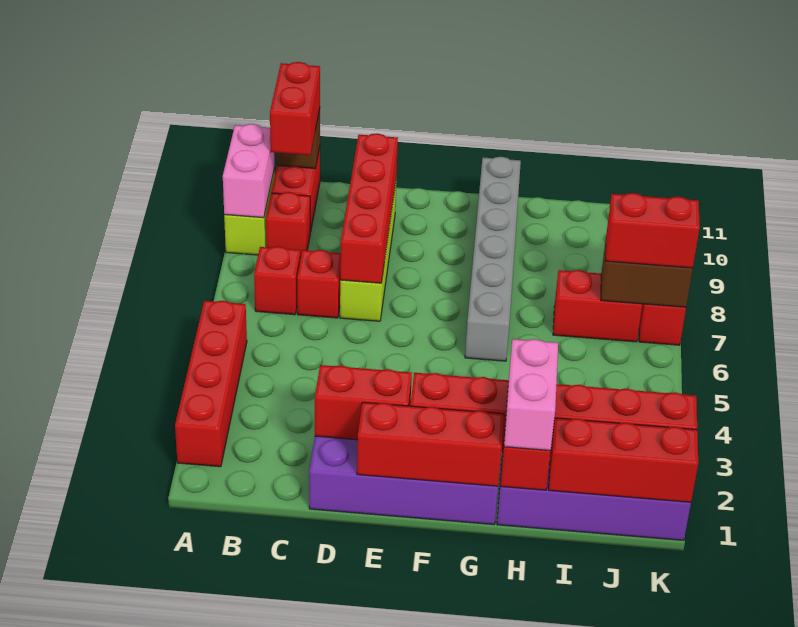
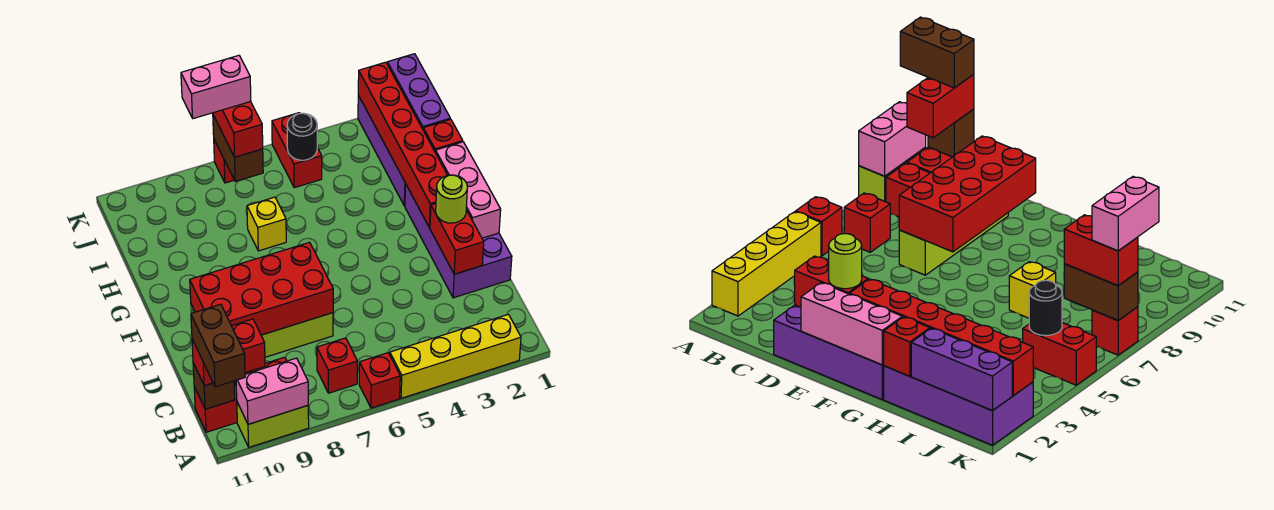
red 1x4 brick [175,301,247,467] -> yellow 1x4 brick [390,314,521,398]
none -> brown 1x2 brick [191,304,245,387]
red 1x1 brick [297,250,341,318] -> red 1x1 brick moved to [359,353,400,408]
red 1x4 brick [340,133,398,283] -> red 2x4 brick [190,242,333,335]
red 1x3 brick [357,402,504,486] -> pink 1x3 brick [436,142,501,238]
none -> lime 1x1 round brick [436,175,467,223]
grey 1x6 brick [465,157,521,361] -> none
pink 1x2 brick [504,339,558,451] -> pink 1x2 brick moved to [181,55,251,119]
none -> yellow 1x1 brick [247,197,286,251]
red 1x3 brick [549,418,698,502] -> purple 1x3 brick [387,54,450,129]
red 1x2 brick [553,270,642,342] -> red 1x2 brick moved to [272,113,322,188]
none -> black 1x1 round brick [287,113,317,160]

